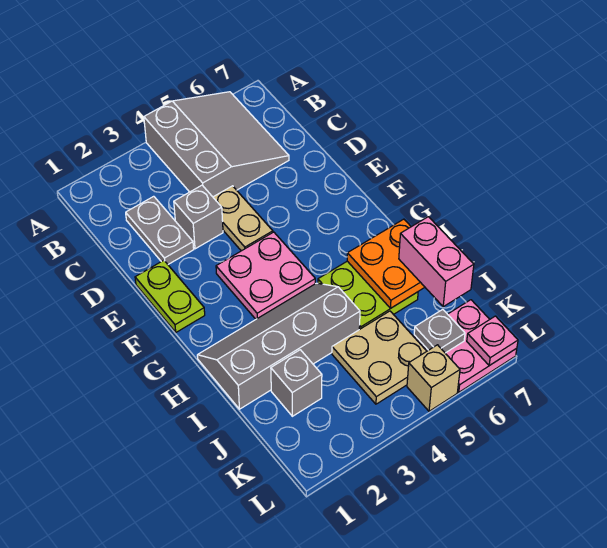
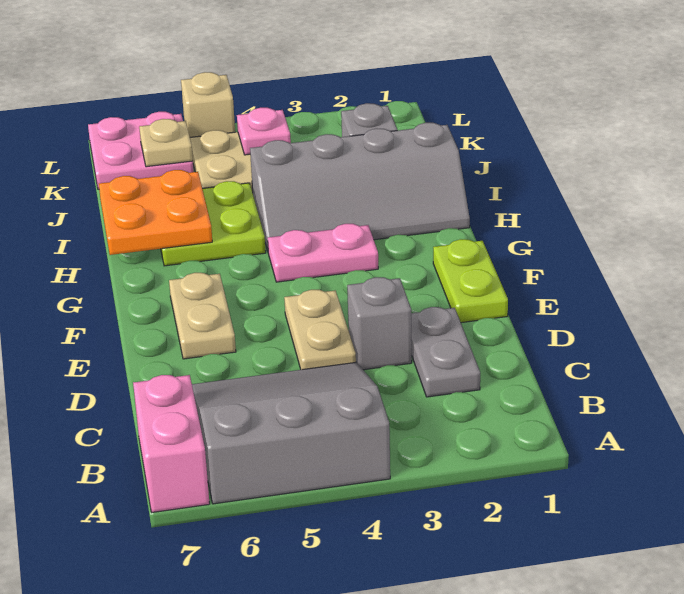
grey 3x3 slope [144,92,289,197] -> grey 3x3 slope turned to [192,362,390,504]
none -> tan 1x2 plate [169,273,236,359]
pink 2x2 plate [216,232,315,319] -> pink 1x2 plate [268,224,378,282]
pink 1x2 brick [399,217,474,307] -> pink 1x2 brick moved to [133,375,210,512]
grey 1x1 plate [414,309,465,353] -> tan 1x1 plate [139,119,193,167]
pink 1x1 plate [467,316,518,366] -> pink 1x1 plate moved to [237,108,291,155]

